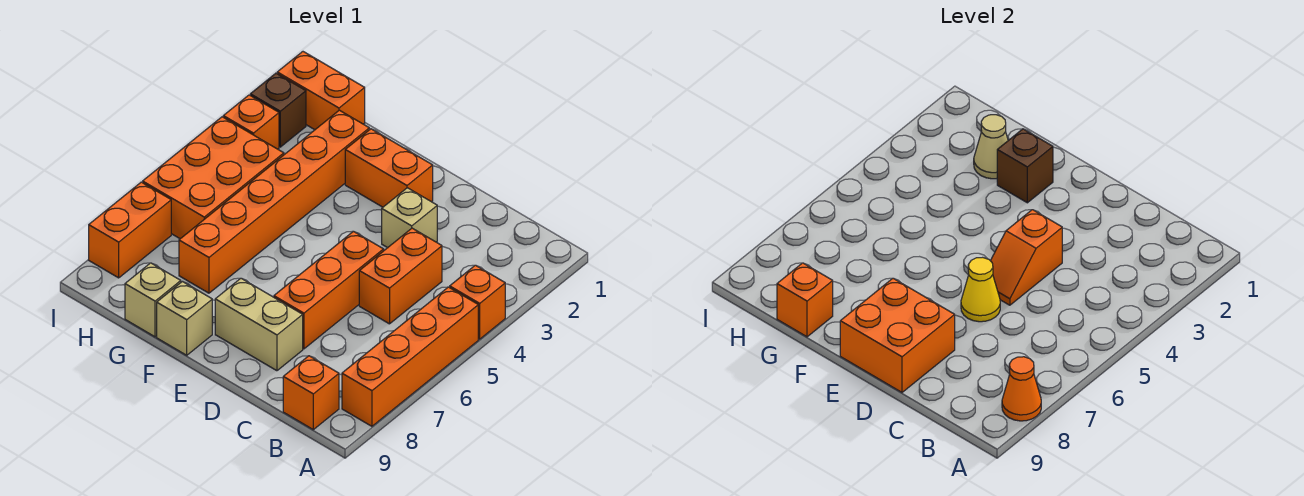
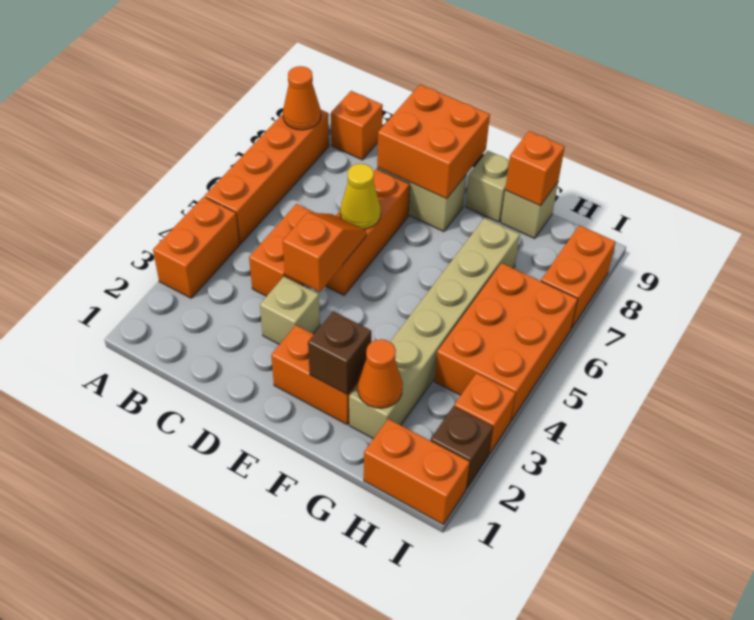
orange 1x1 brick [450,265,505,339] -> orange 1x2 brick [153,197,240,298]
orange 1x6 brick [179,110,369,293] -> tan 1x6 brick [349,218,520,439]
tan 1x1 cone [974,115,1008,179] -> orange 1x1 cone [358,339,403,408]

